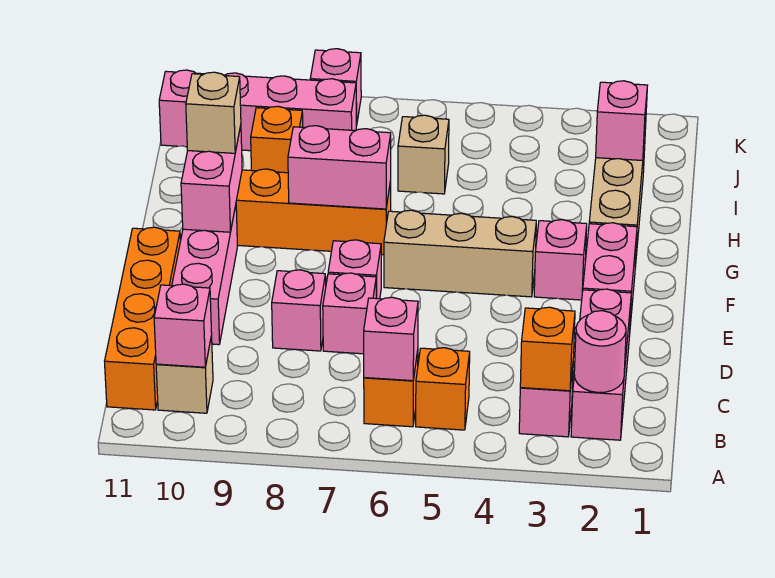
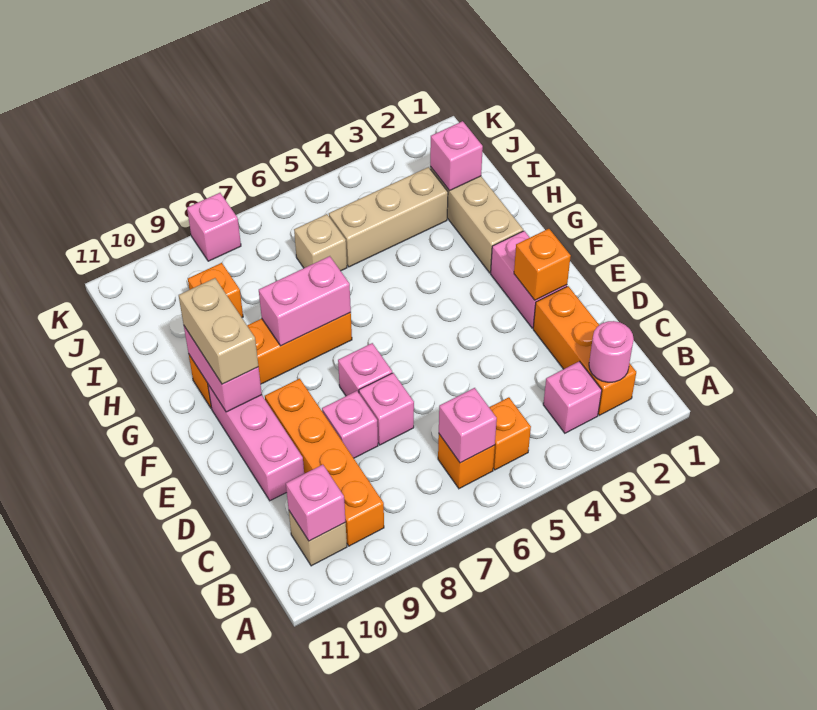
pink 1x3 brick [571,289,631,440] -> orange 1x3 brick [533,286,636,415]
orange 1x1 brick [520,307,575,391] -> orange 1x1 brick moved to [514,229,571,300]
orange 1x4 brick [105,227,180,410] -> orange 1x4 brick moved to [265,379,384,546]
pink 1x1 brick [534,220,587,300] -> none
tan 1x3 brick [384,210,536,297] -> tan 1x3 brick moved to [329,167,448,267]
tan 1x1 brick [186,72,241,153] -> tan 1x2 brick [179,278,258,384]
pink 1x4 brick [159,70,356,151] -> none

